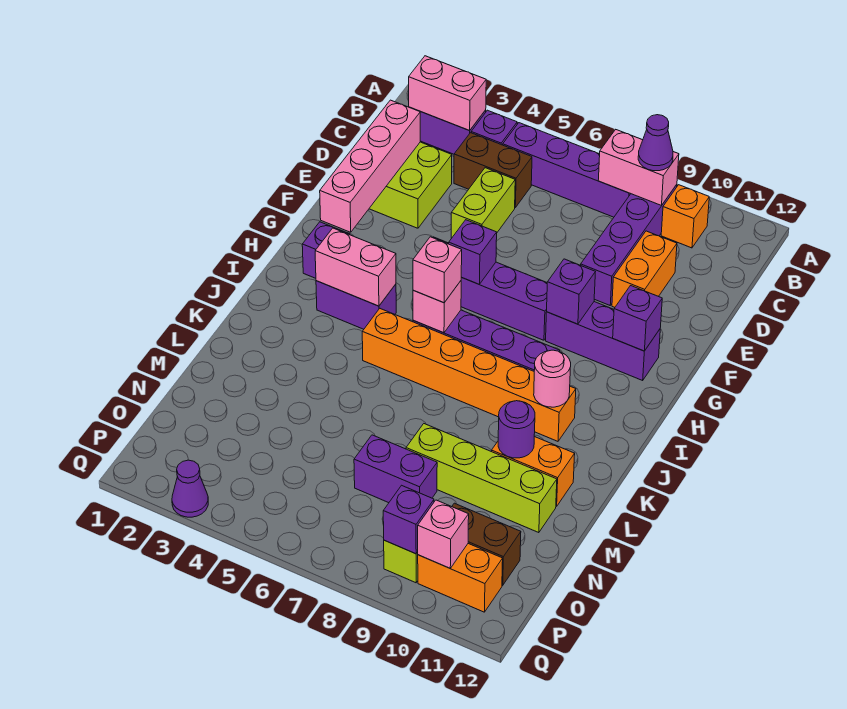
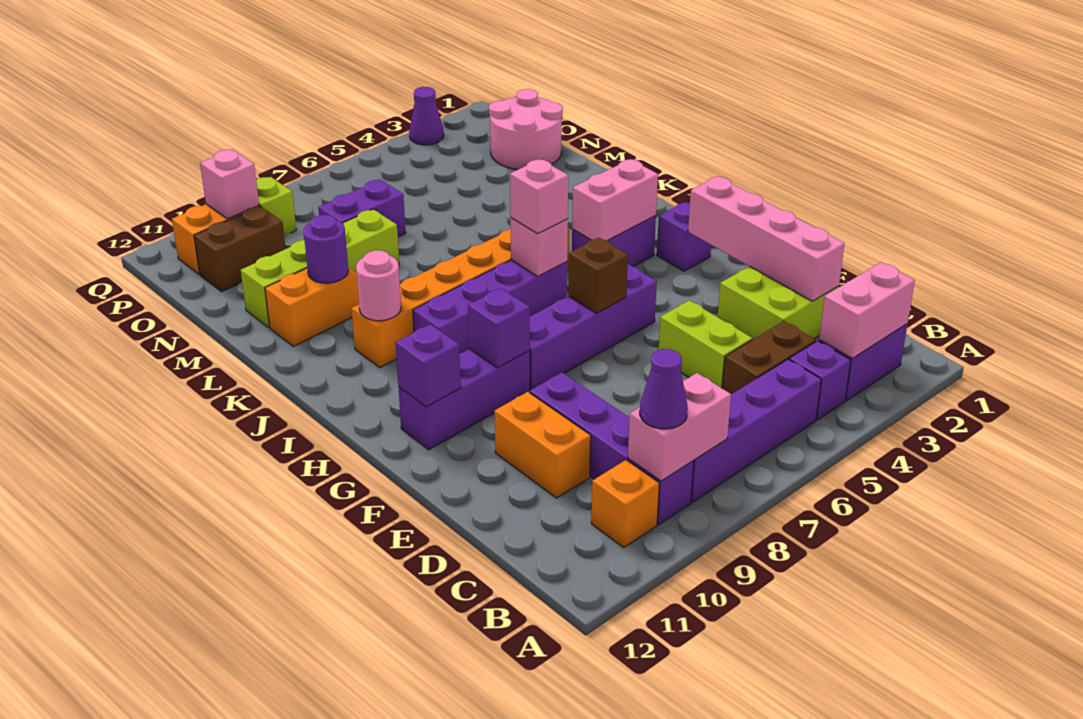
purple 1x1 brick [449,220,497,284] -> brown 1x1 brick [568,238,628,313]
none -> pink 2x2 round brick [489,89,563,170]
purple 1x1 brick [383,485,434,554] -> none

